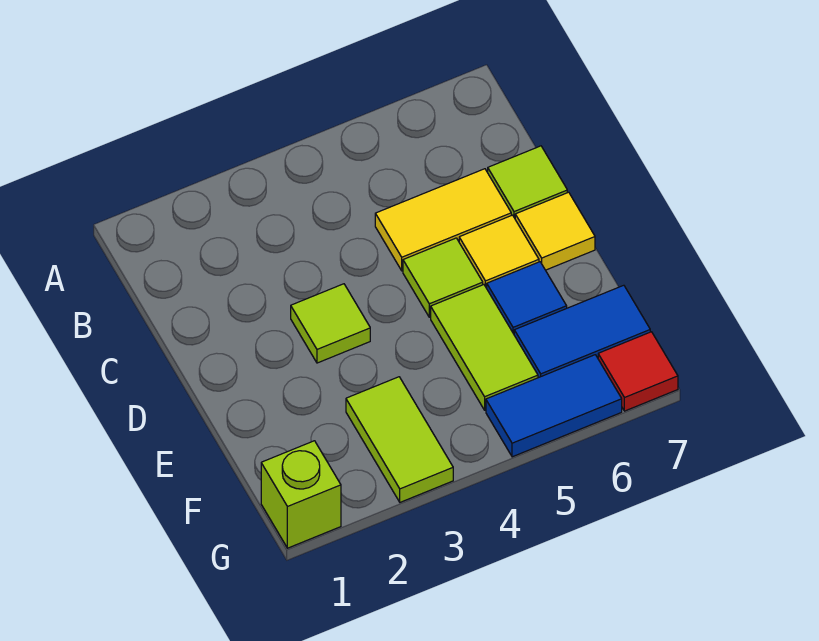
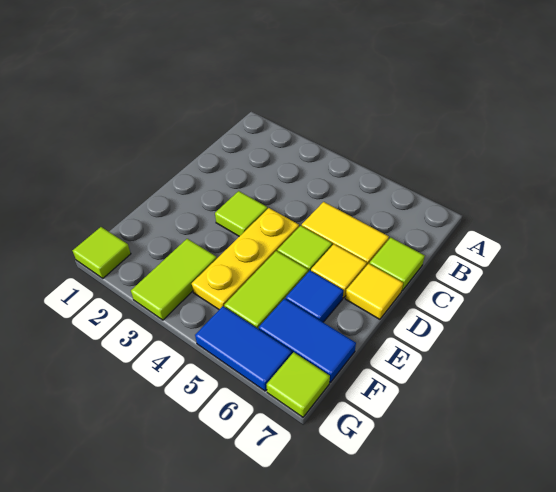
none -> yellow 1x3 plate [192,208,299,309]
lime 1x1 brick [261,441,341,548] -> lime 1x1 tile [72,227,131,278]
red 1x1 tile [598,332,678,411] -> lime 1x1 tile [267,352,330,417]

